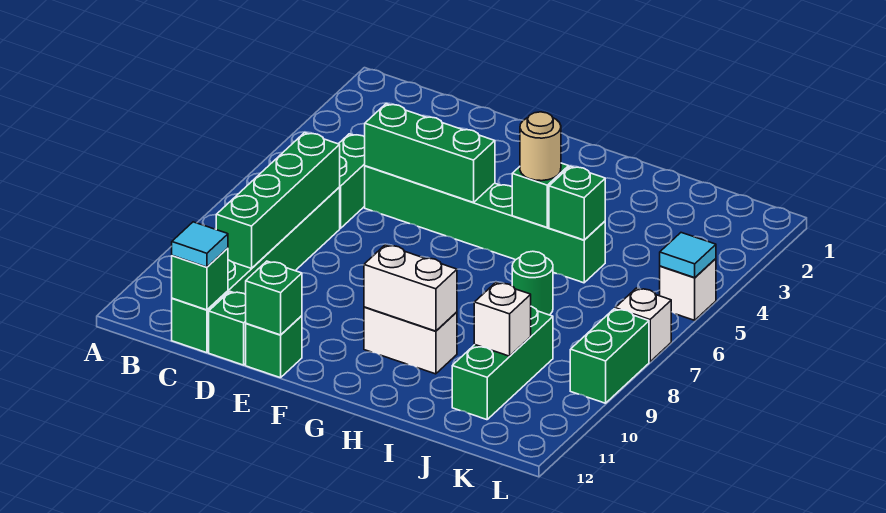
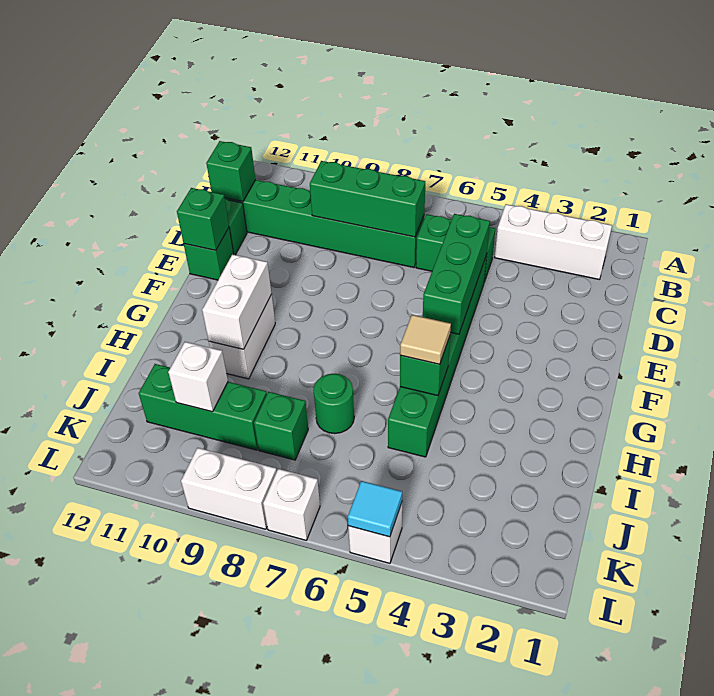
none -> white 1x3 brick [495,204,612,280]
green 1x4 brick [216,133,340,268] -> green 1x3 brick [310,161,425,237]
cyan 1x1 tile [172,222,228,267] -> none
tan 1x1 round brick [520,112,561,181] -> tan 1x1 tile [400,315,451,364]
green 1x1 brick [549,166,605,240] -> green 1x1 brick moved to [254,392,308,460]
green 1x2 brick [570,309,649,403] -> white 1x2 brick [181,448,277,529]

